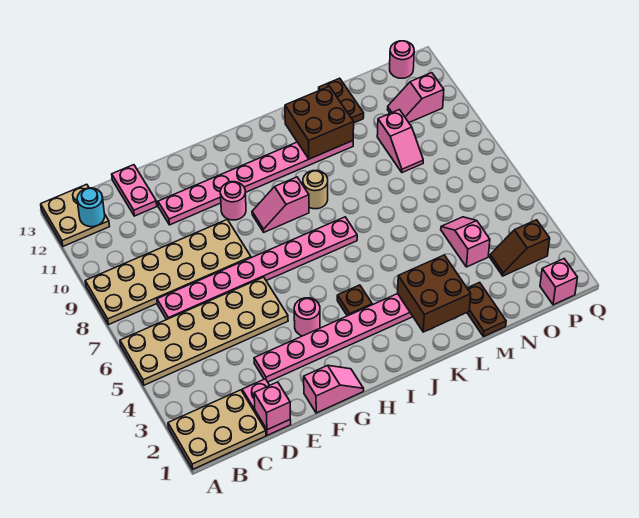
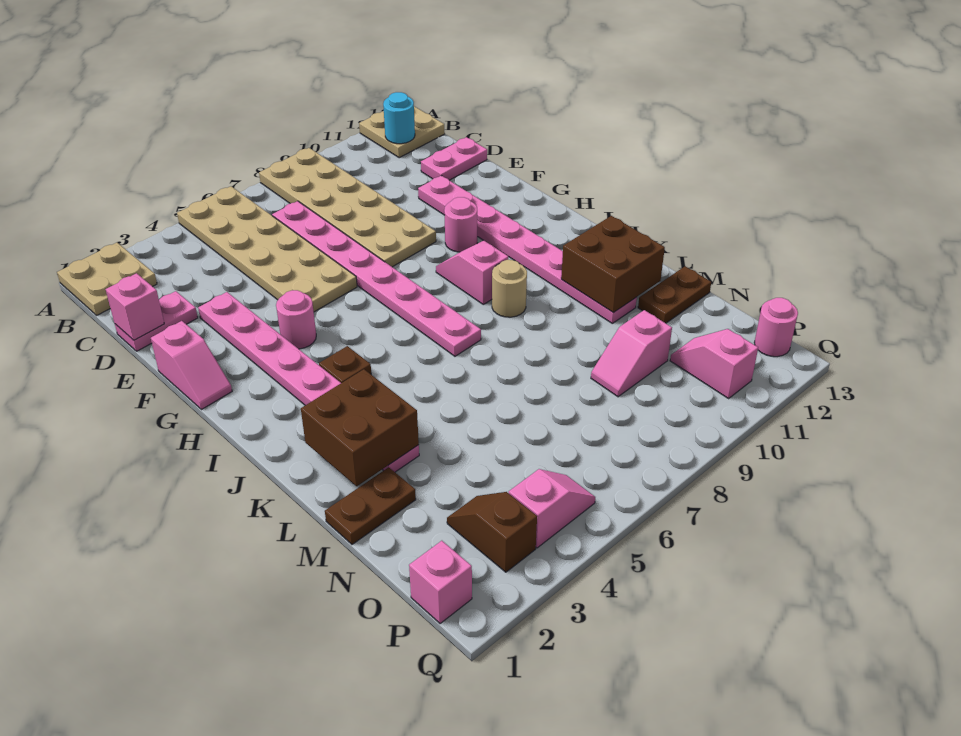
tan 2x3 plate [168,390,266,469] -> tan 2x2 plate [57,243,157,315]
pink 1x2 slope [441,217,490,267] -> pink 1x2 slope moved to [509,469,595,548]

